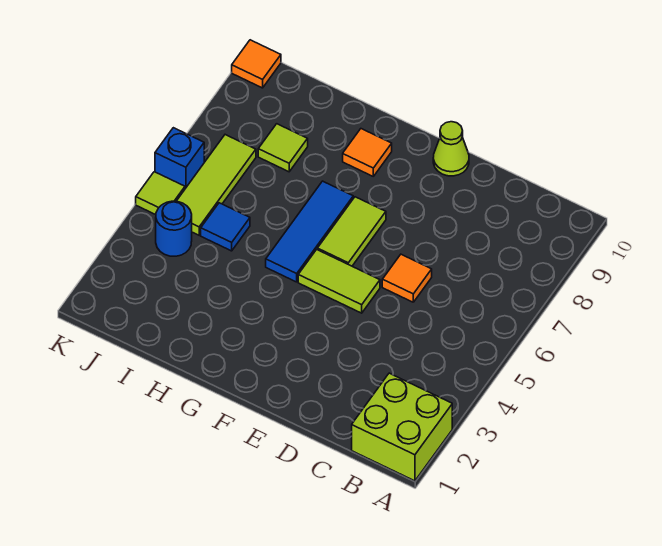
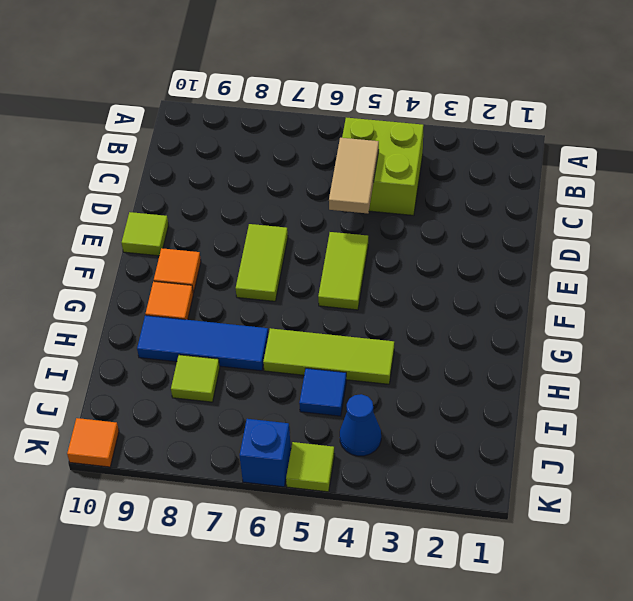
lime 2x2 brick [352,373,452,481] -> lime 2x2 brick moved to [342,117,424,215]
none -> tan 1x2 tile [329,138,379,213]
orange 1x1 tile [382,254,432,302] -> orange 1x1 tile moved to [154,248,201,293]
lime 1x1 cone [433,122,469,176] -> lime 1x1 tile [122,212,169,256]
lime 1x2 tile [317,197,386,266] -> lime 1x2 tile turned to [236,224,288,301]
blue 1x3 tile [266,181,353,282] -> blue 1x3 tile moved to [137,315,268,371]
blue 1x1 round brick [156,201,192,256] -> blue 1x1 cone [340,394,381,456]
lime 1x3 tile [177,135,256,235] -> lime 1x3 tile moved to [263,328,394,384]

